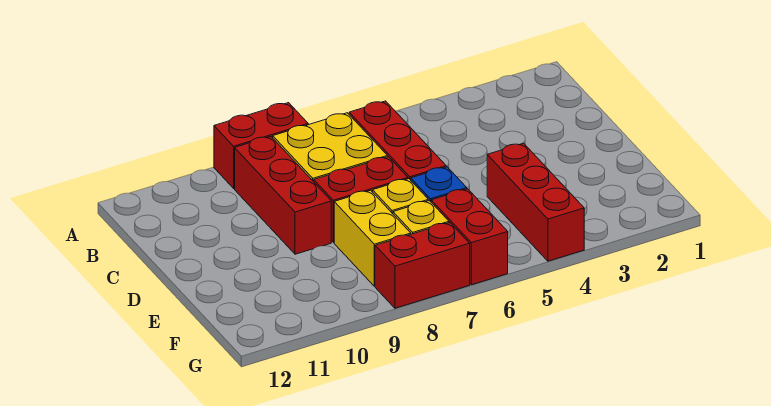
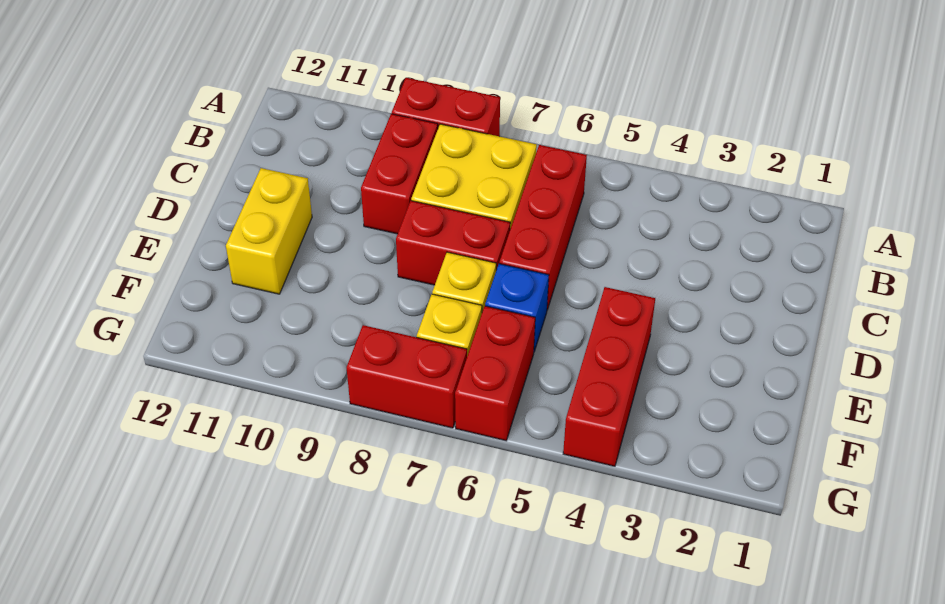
red 1x3 brick [235,136,331,254] -> red 1x2 brick [361,114,438,234]
yellow 1x2 brick [334,190,411,286] -> yellow 1x2 brick moved to [226,168,312,294]

